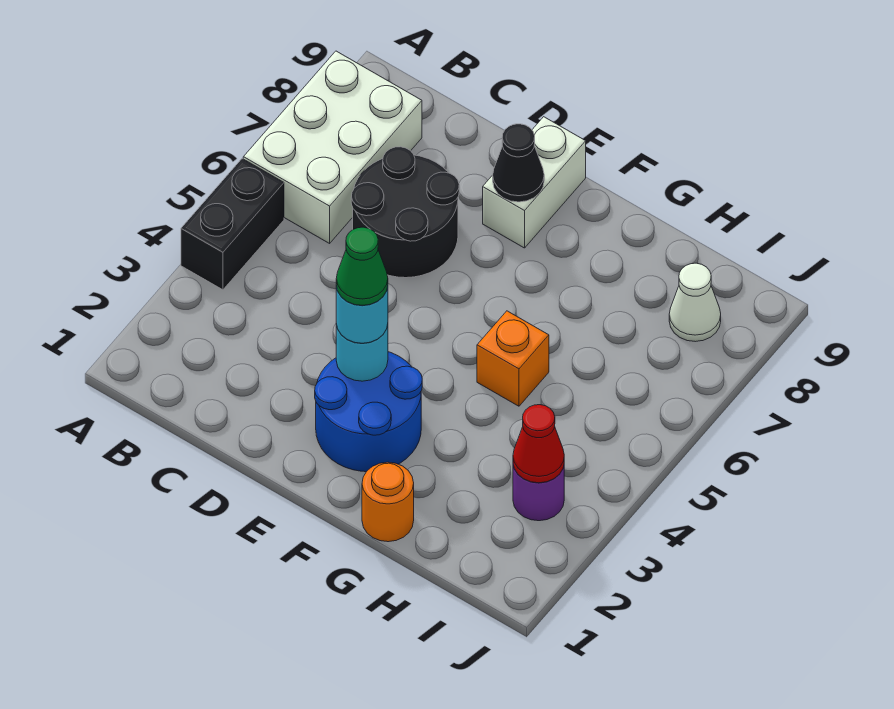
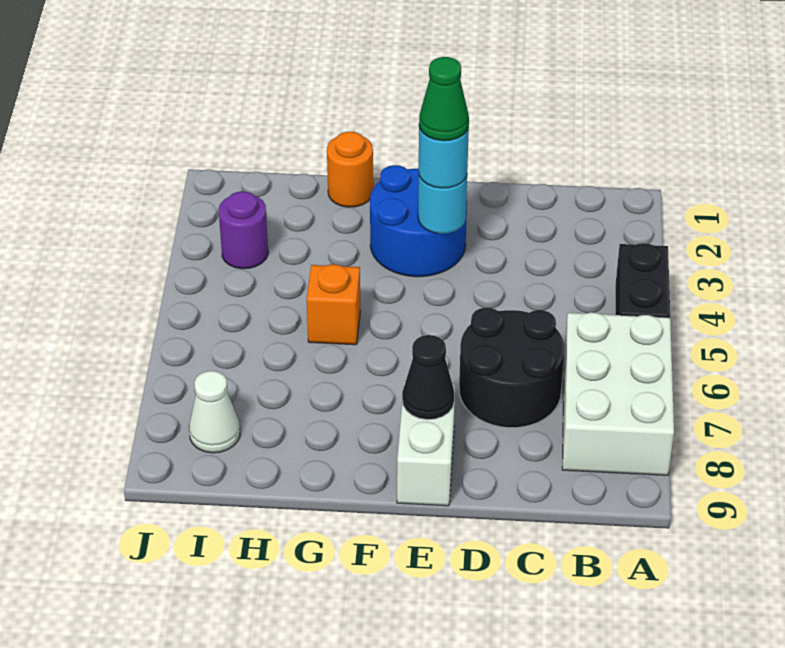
red 1x1 cone [513,405,564,483] -> none

